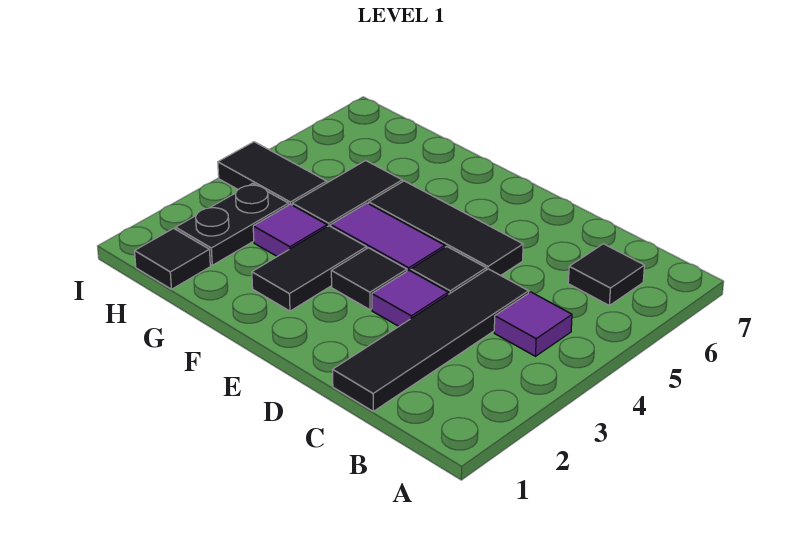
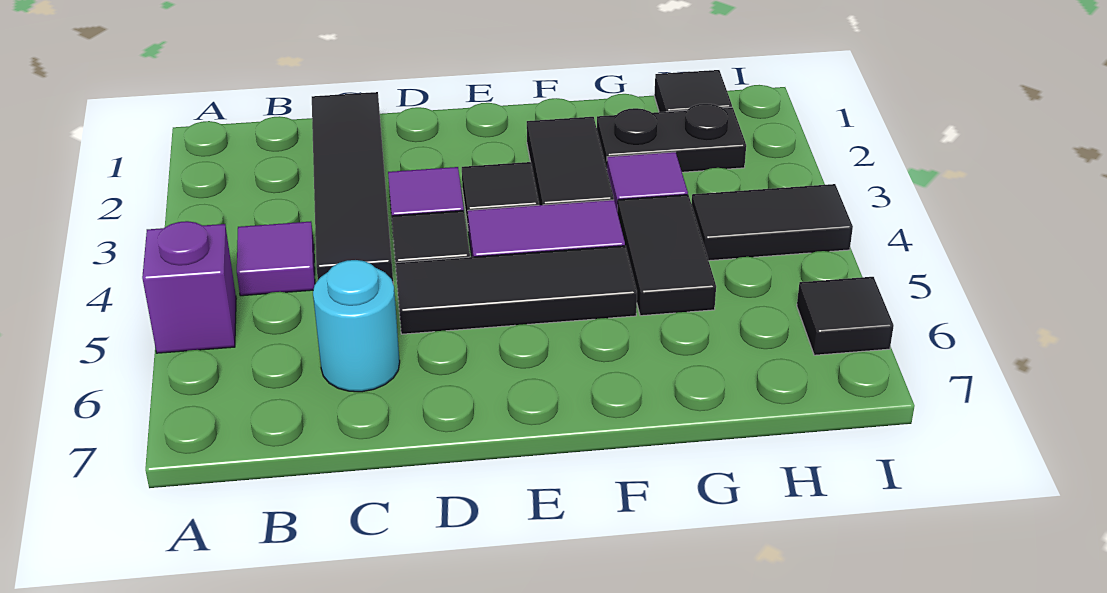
none -> purple 1x1 brick [142,221,236,353]
black 1x1 tile [568,244,644,305] -> black 1x1 tile moved to [797,277,894,355]
none -> cyan 1x1 round brick [313,260,400,392]
black 1x2 plate [176,183,289,265] -> black 1x2 plate turned to [597,104,746,172]

